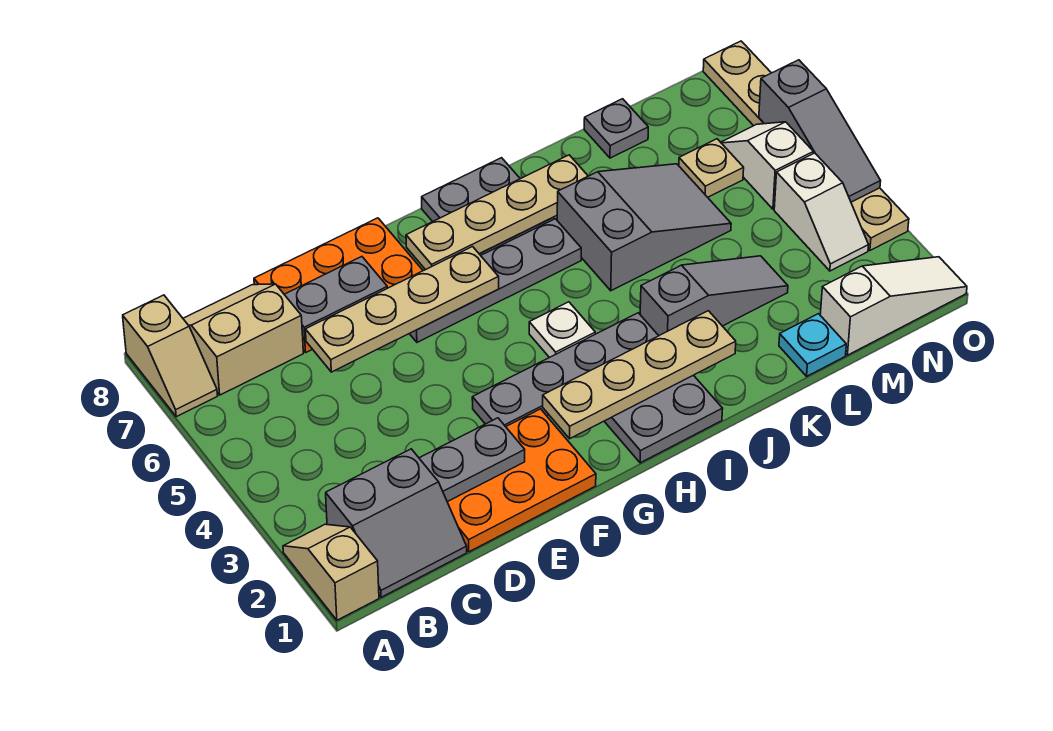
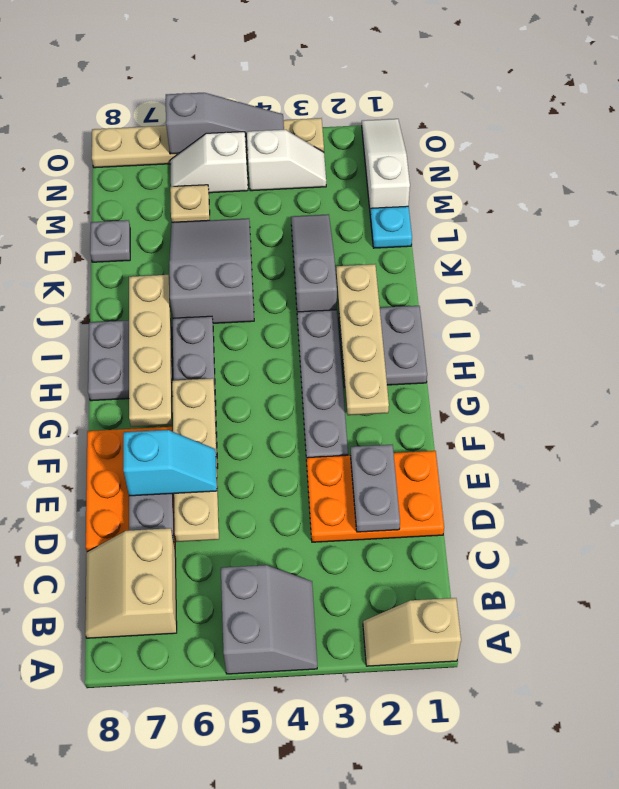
tan 1x2 slope [123,295,218,417] -> none
grey 2x2 slope [326,449,467,597] -> grey 2x2 slope moved to [221,565,317,674]
orange 2x3 plate [448,409,596,552] -> orange 2x3 plate turned to [307,451,444,542]
none -> cyan 1x2 slope [123,430,217,496]
white 1x1 plate [529,302,595,358] -> none

